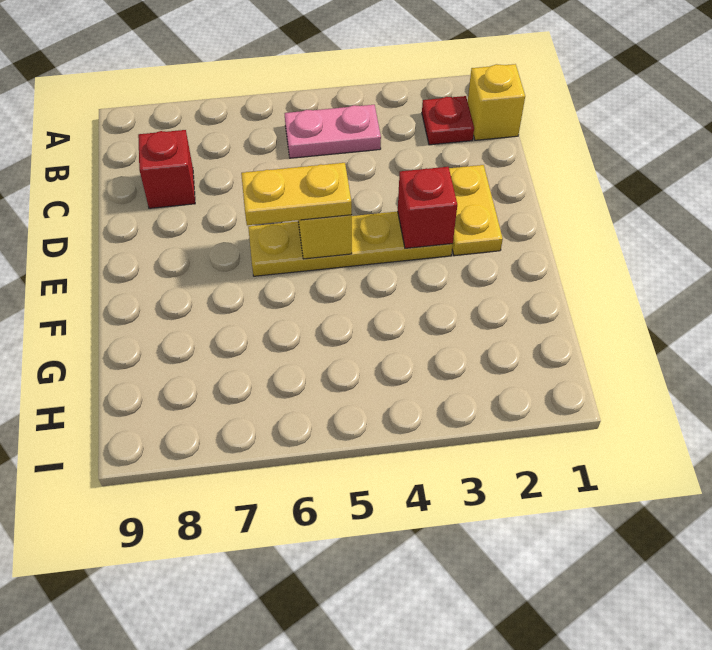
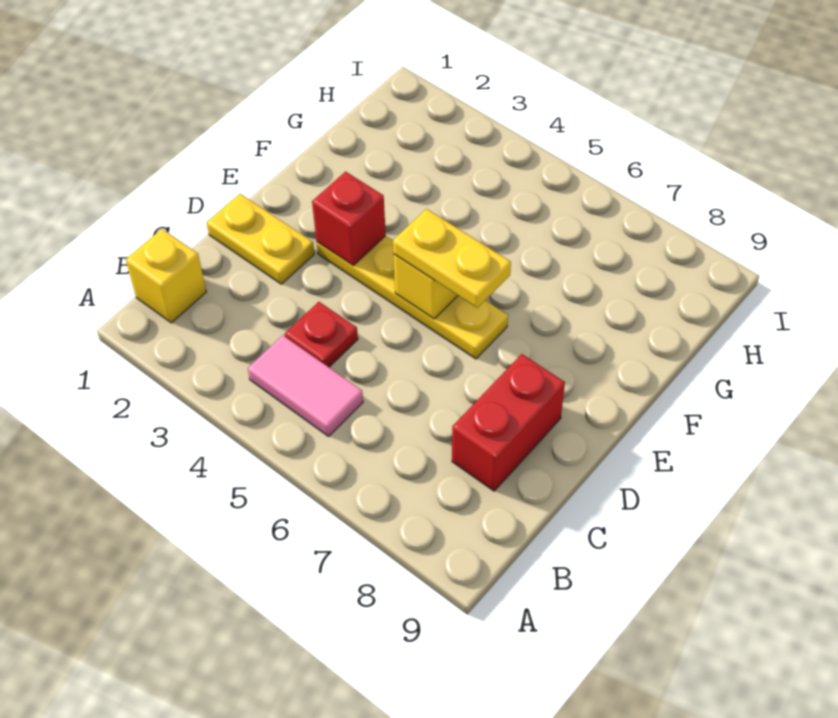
red 1x1 plate [422,96,474,145] -> red 1x1 plate moved to [285,302,358,367]
pink 1x2 plate [285,105,381,158] -> pink 1x2 tile [248,335,363,436]
red 1x1 brick [138,130,195,208] -> red 1x2 brick [452,354,565,491]
yellow 1x2 plate [449,165,503,256] -> yellow 1x2 plate turned to [207,194,314,284]

